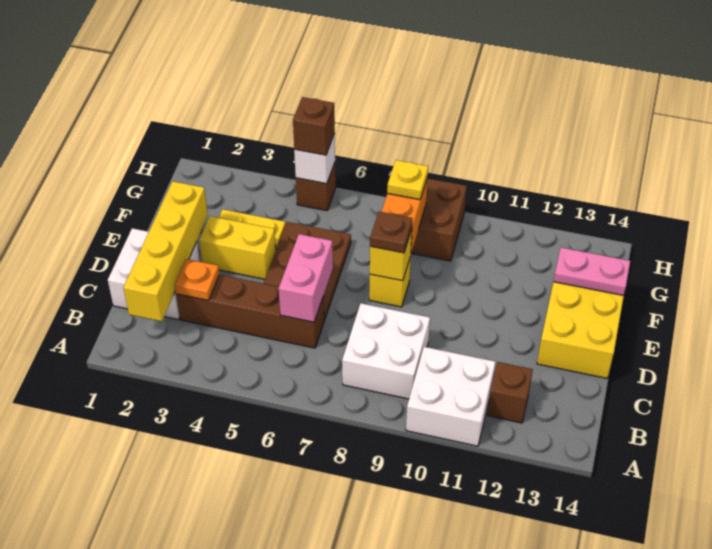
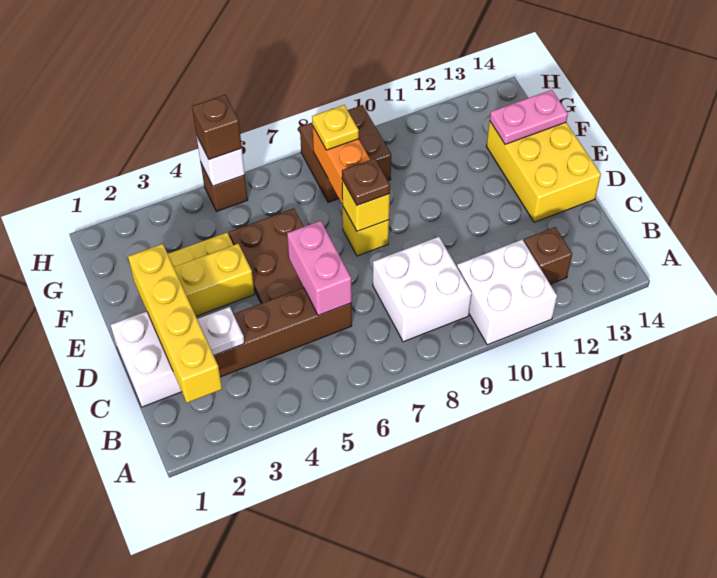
orange 1x1 plate [175,259,219,300] -> white 1x1 plate [197,307,245,355]

